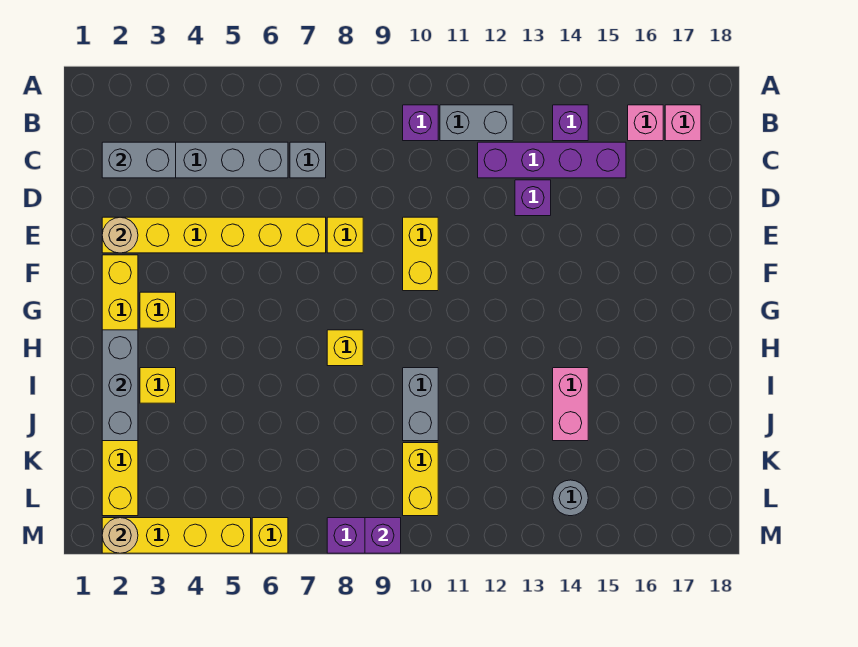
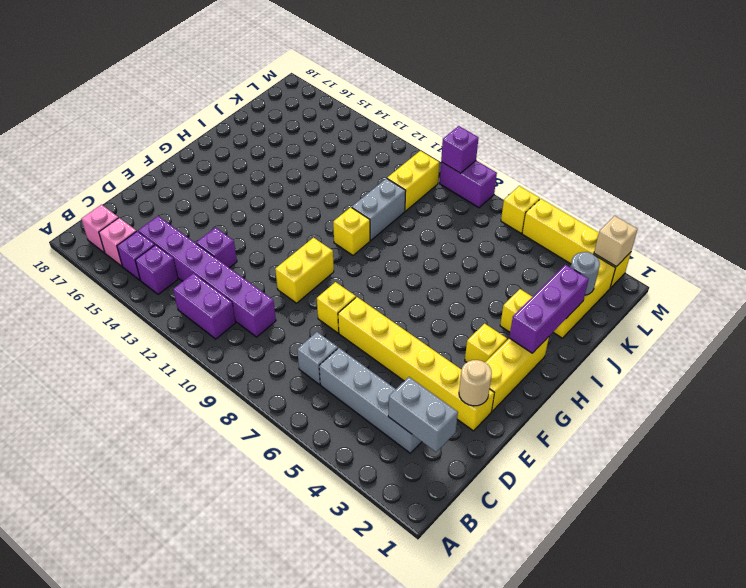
purple 1x1 brick [403,105,438,141] -> purple 1x1 brick moved to [117,231,155,280]
grey 1x2 brick [440,105,513,141] -> purple 1x2 brick [173,273,236,339]
purple 1x4 brick [478,142,626,178] -> purple 1x6 brick [138,216,276,337]
grey 1x3 brick [102,330,138,441] -> purple 1x3 brick [509,265,589,353]
yellow 1x1 brick [327,330,363,366] -> yellow 1x1 brick moved to [333,207,370,255]
pink 1x2 brick [553,368,588,441] -> none
grey 1x1 round brick [553,480,588,516] -> grey 1x1 round brick moved to [570,252,600,295]
tan 1x1 round brick [102,518,138,553] -> tan 1x1 brick [594,216,637,267]

